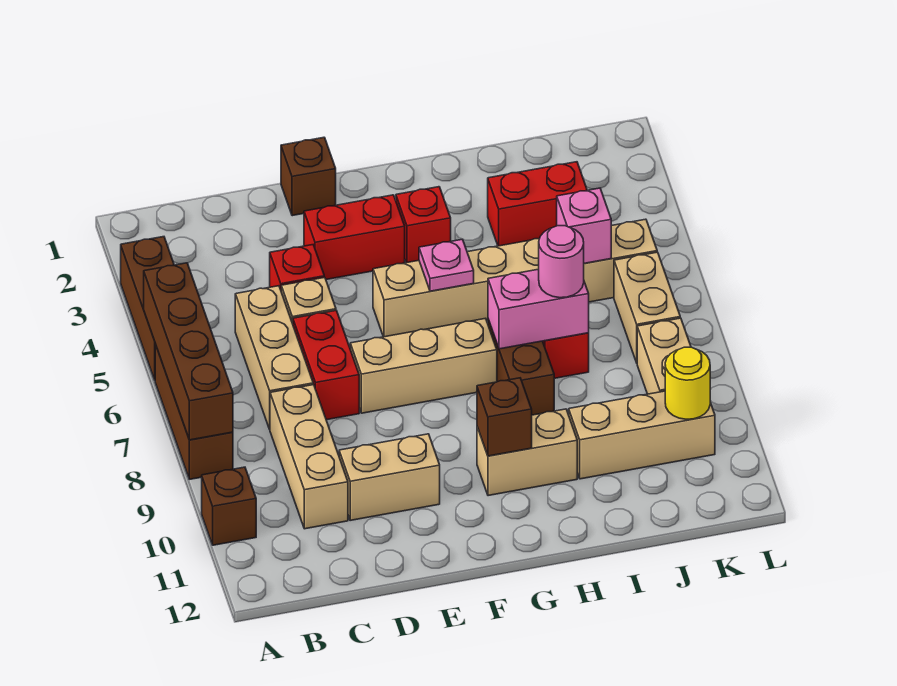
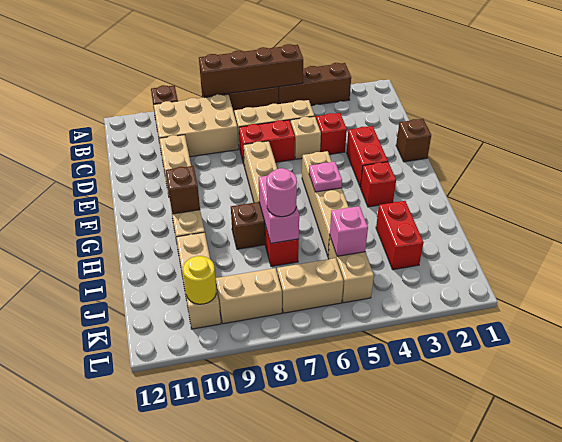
tan 1x3 brick [270,385,348,529] -> tan 2x3 brick [154,94,238,157]

